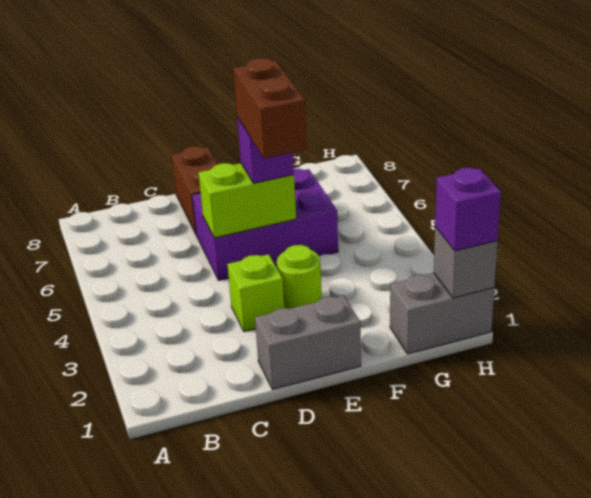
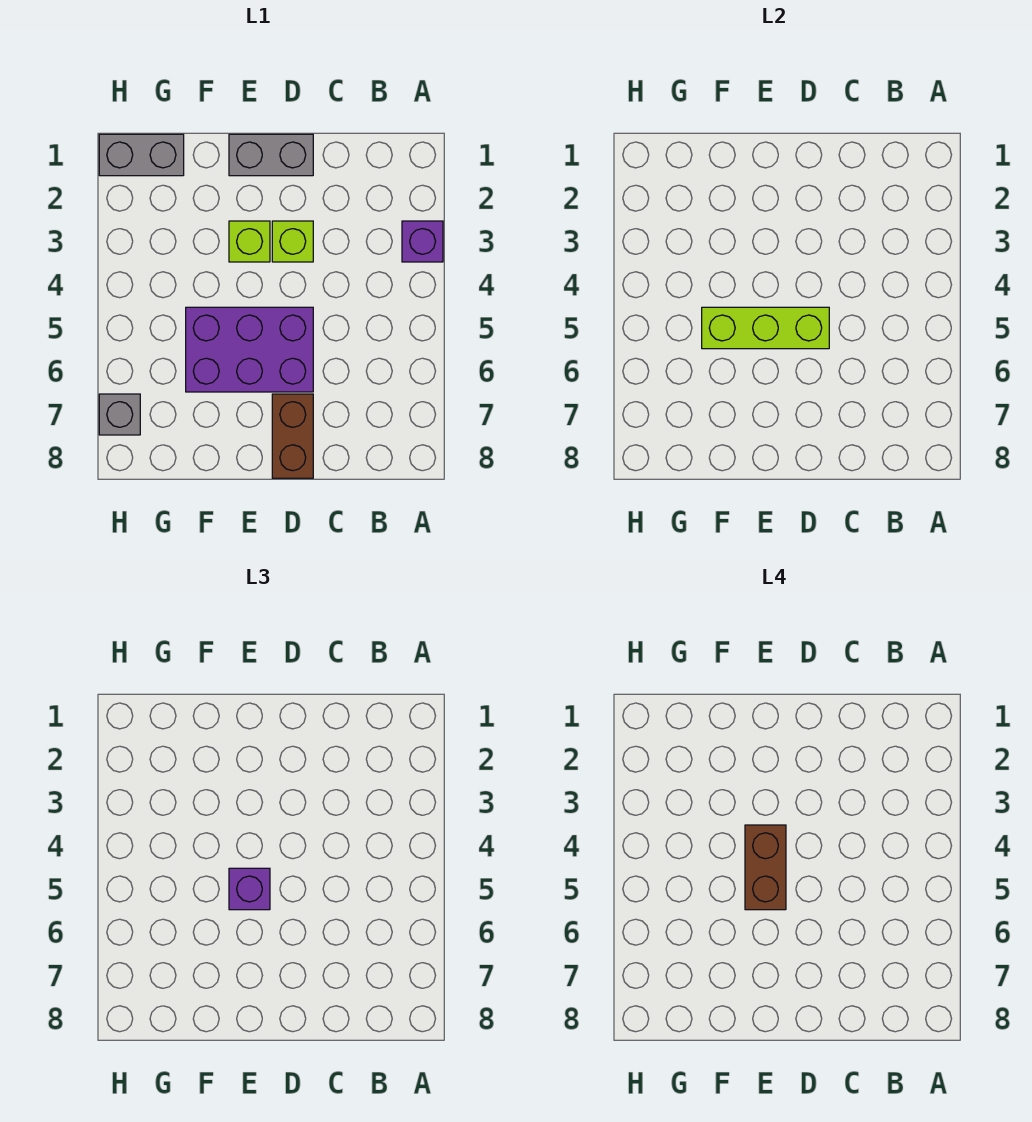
lime 1x2 brick [199,163,296,238] -> lime 1x3 brick [702,307,829,349]
lime 1x1 round brick [277,245,322,309] -> lime 1x1 brick [229,221,270,262]
grey 1x1 brick [434,227,497,298] -> grey 1x1 brick moved to [99,394,140,435]
purple 1x1 brick [435,168,501,251] -> purple 1x1 brick moved to [402,221,443,262]

